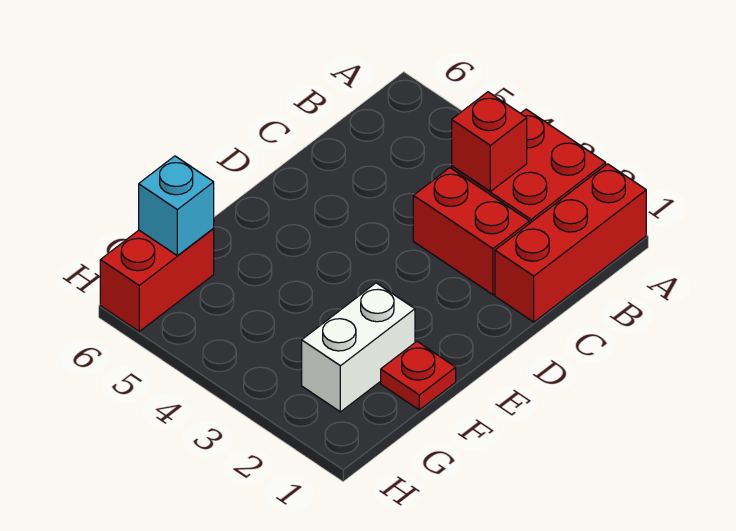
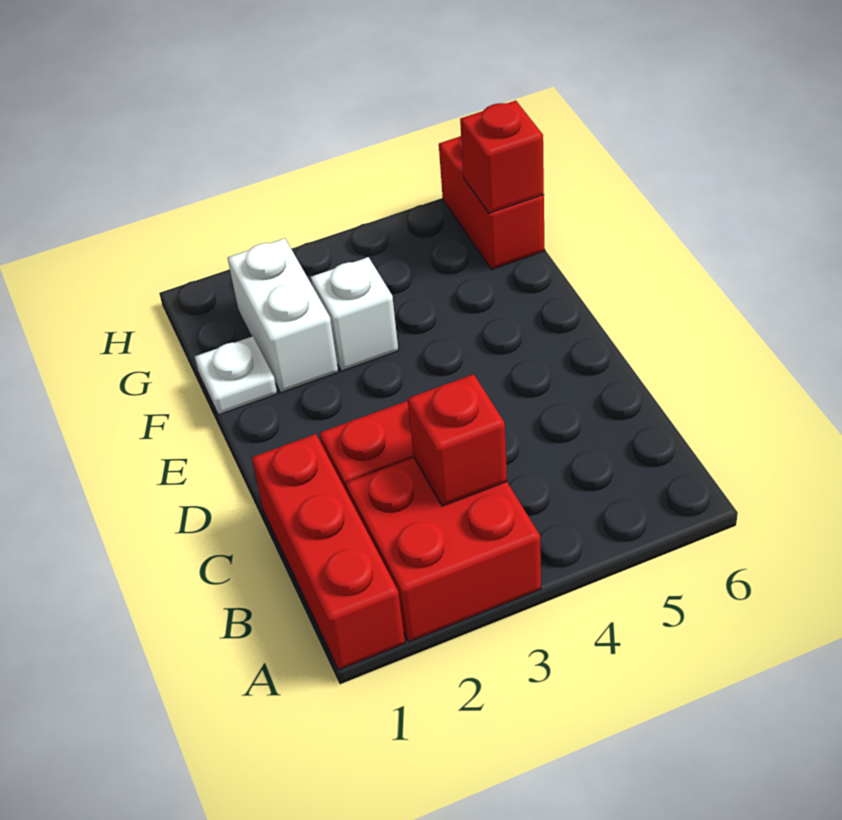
red 1x1 plate [381,341,456,410] -> white 1x1 plate [195,336,277,415]
none -> white 1x1 brick [311,257,398,371]
cyan 1x1 brick [139,156,214,256] -> red 1x1 brick [460,101,544,213]

